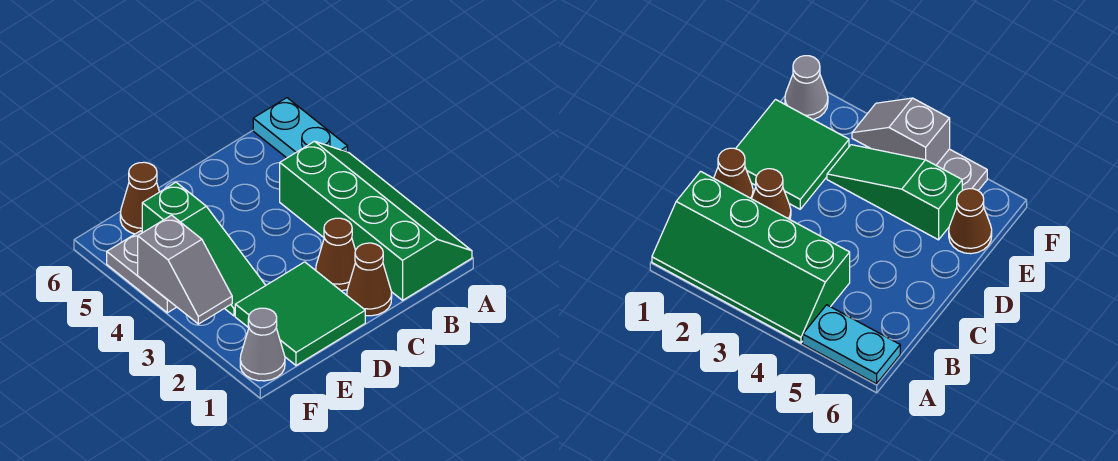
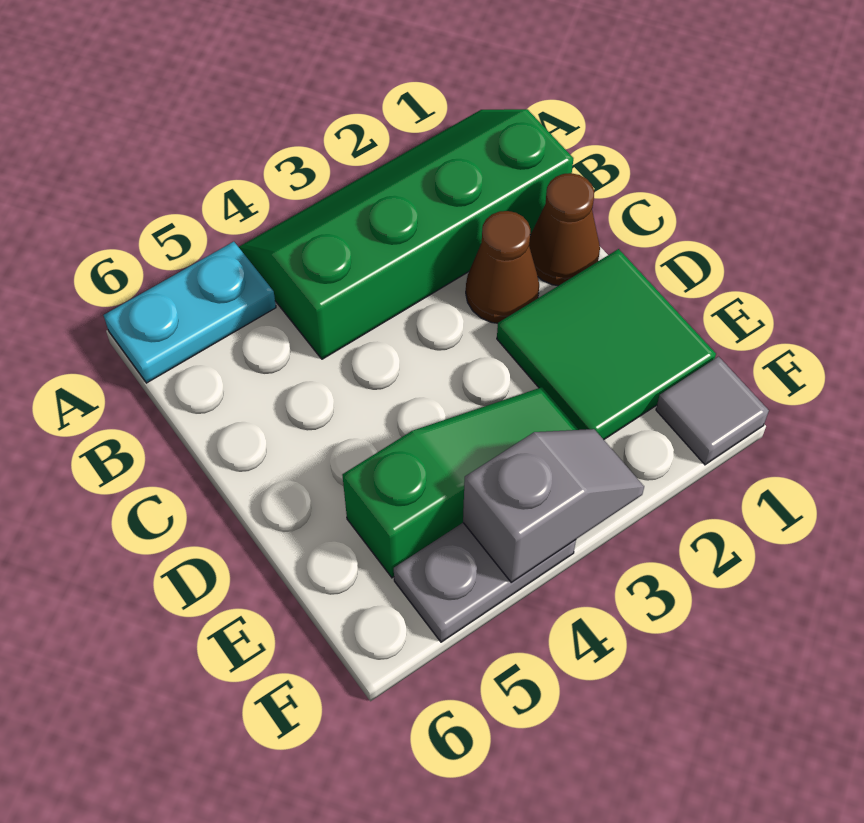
brown 1x1 cone [120,162,159,234] -> none
grey 1x1 cone [240,308,285,381] -> grey 1x1 tile [656,357,769,465]

